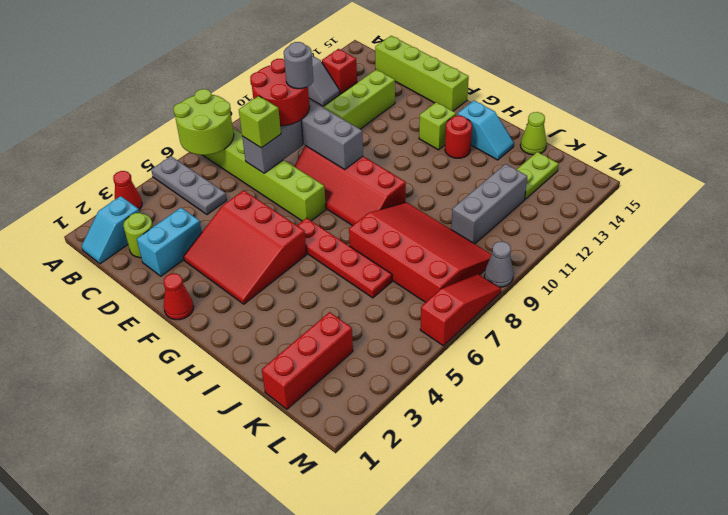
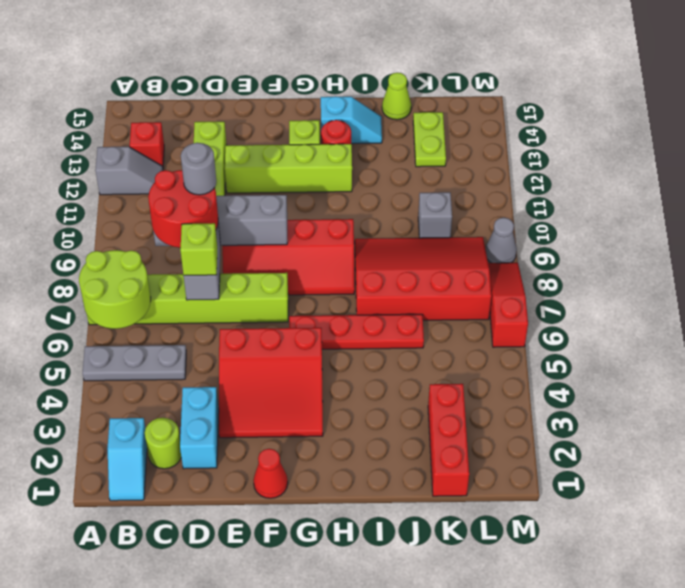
red 1x1 cone [113,171,142,210] -> none
lime 1x4 brick [375,36,469,111] -> lime 1x4 brick moved to [225,144,352,193]
grey 1x3 brick [451,164,527,244] -> grey 1x1 brick [418,192,452,238]

